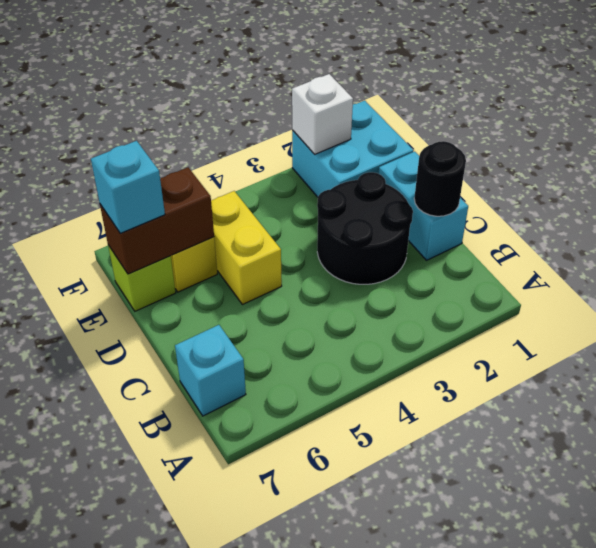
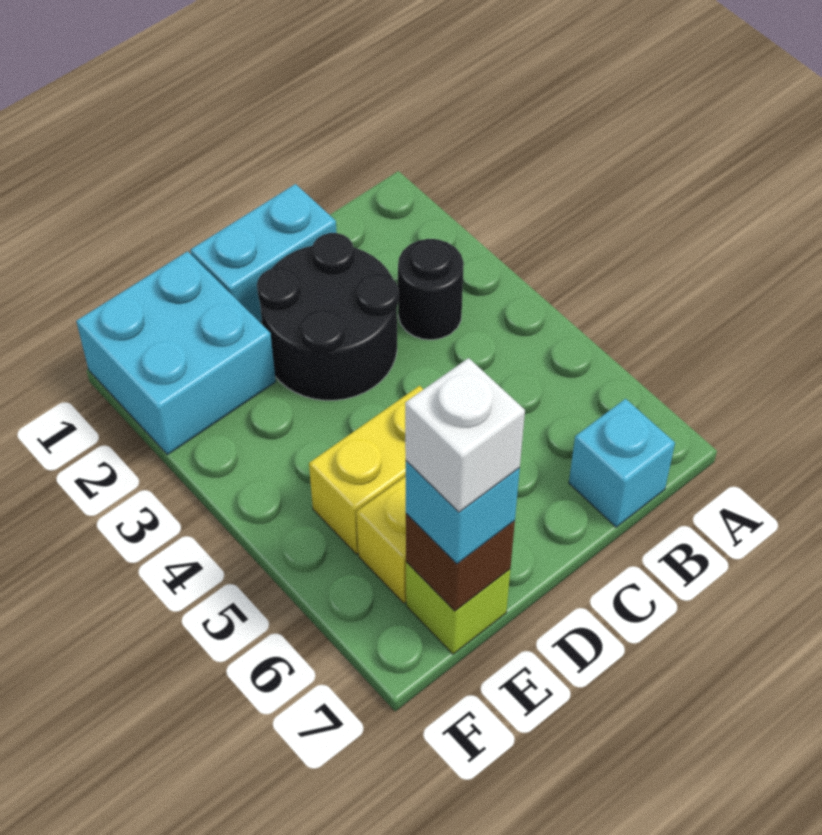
black 1x1 round brick [414,141,466,216] -> black 1x1 round brick moved to [398,239,464,340]
brown 1x2 brick [100,167,214,274] -> brown 1x1 brick [406,514,515,611]
white 1x1 brick [292,74,353,154] -> white 1x1 brick moved to [405,358,525,512]

